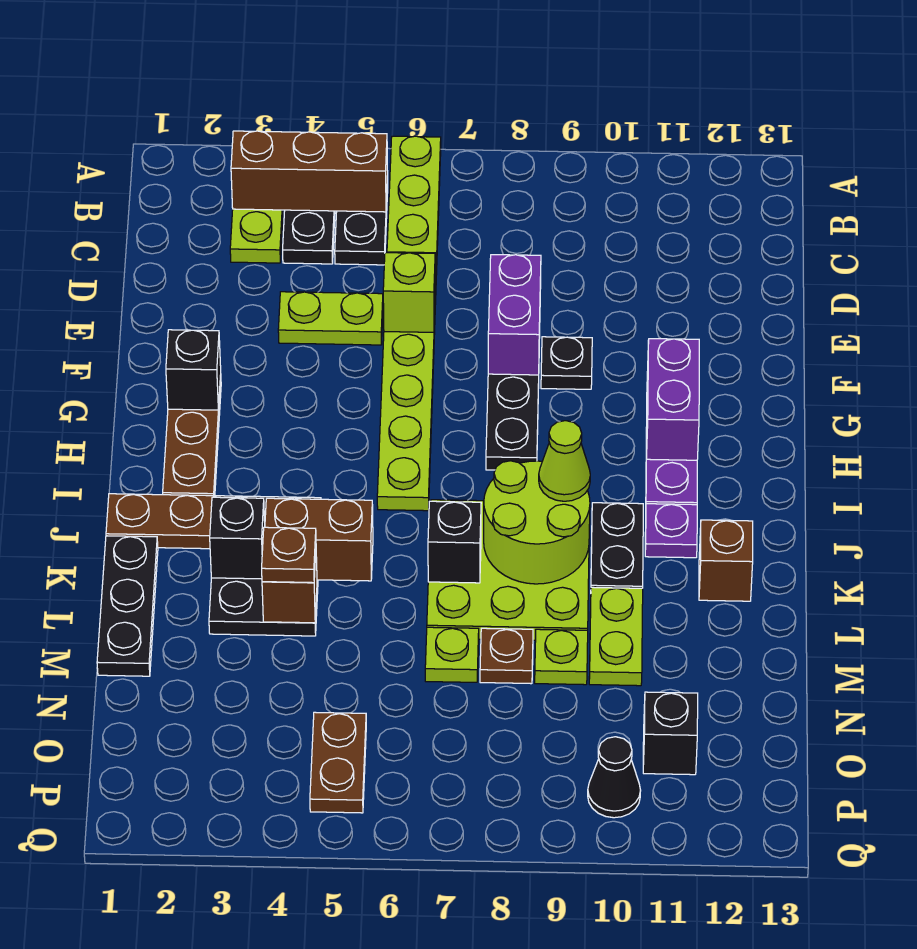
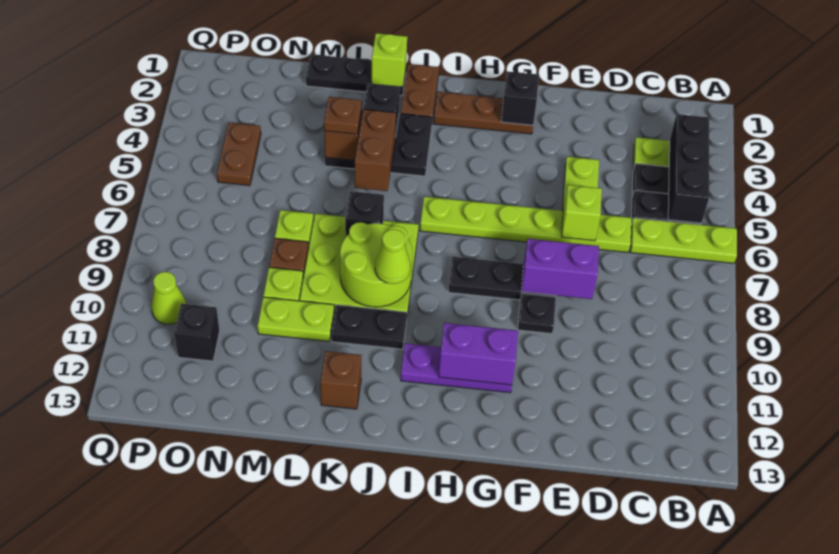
brown 1x3 brick [231,131,388,212] -> black 1x3 brick [668,114,709,223]
purple 1x1 plate [645,504,697,558] -> none
none -> lime 1x1 brick [372,33,407,87]
brown 1x2 plate [310,712,366,813] -> brown 1x2 plate turned to [217,123,261,186]
black 1x1 cone [588,737,641,818] -> lime 1x1 cone [151,272,186,324]

